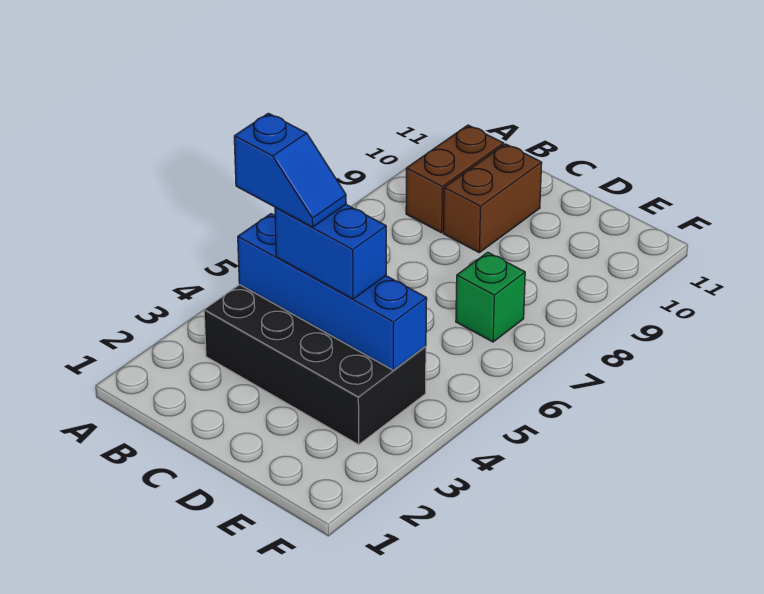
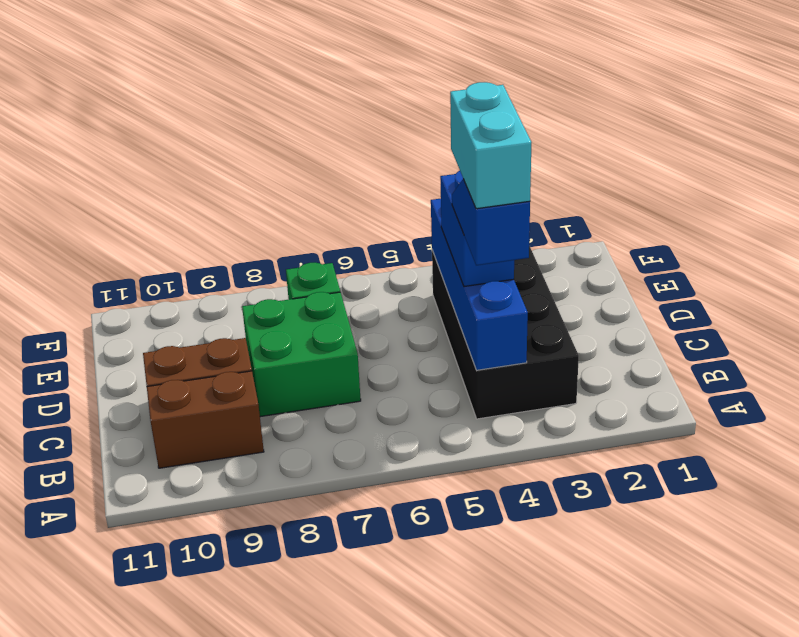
none -> cyan 1x2 brick [450,82,531,209]
none -> green 2x2 brick [242,292,361,417]

